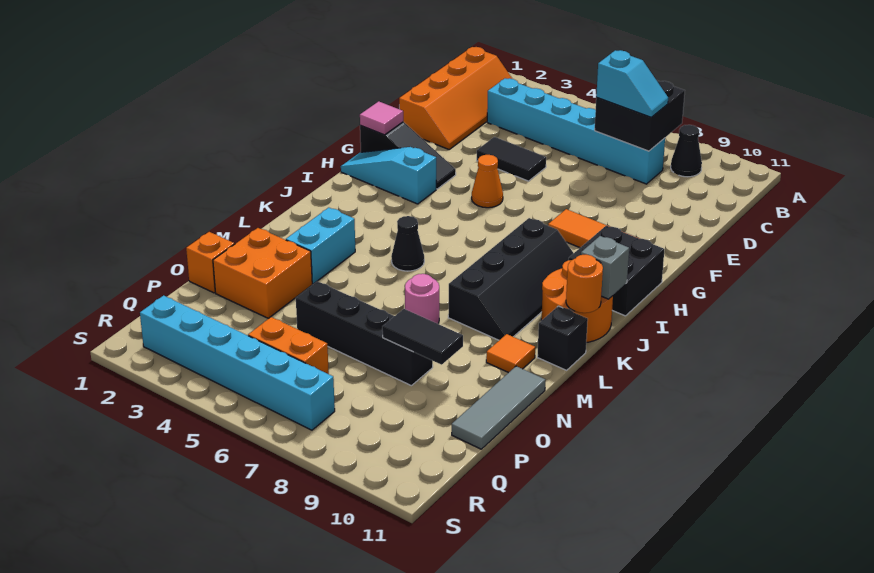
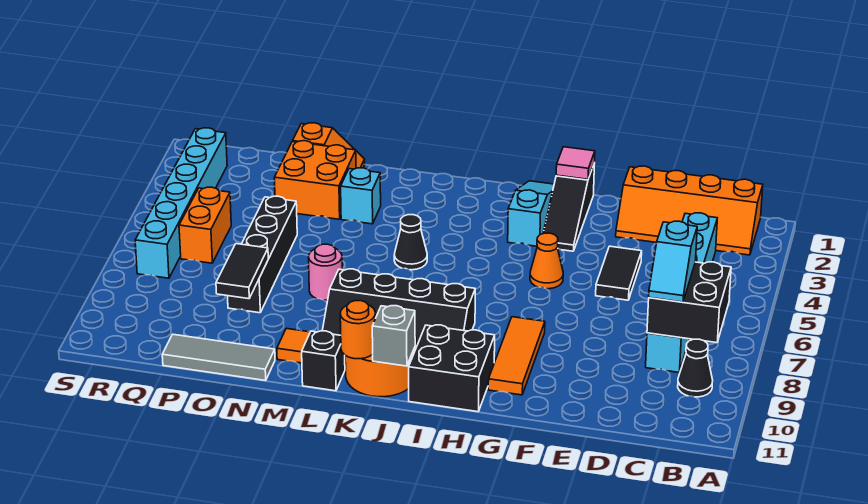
cyan 1x2 brick [286,208,355,284] -> cyan 1x1 brick [341,168,381,224]

